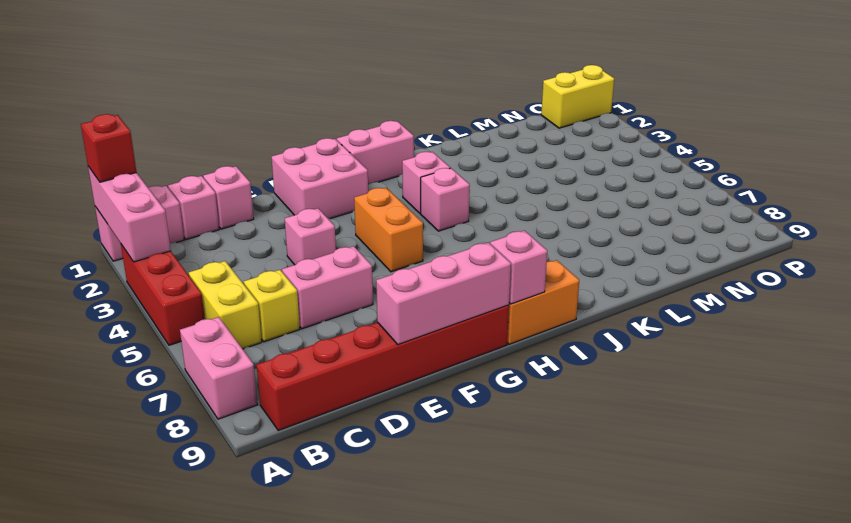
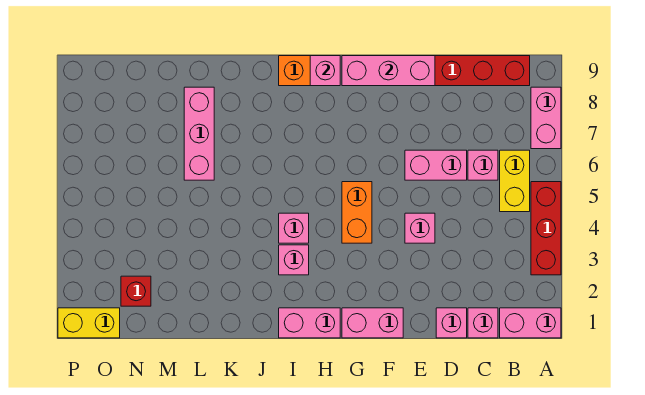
pink 1x3 brick [88,166,171,262] -> pink 1x3 brick moved to [184,87,214,180]
red 1x1 brick [81,114,136,182] -> red 1x1 brick moved to [121,276,151,306]
yellow 1x1 brick [244,270,300,342] -> pink 1x1 brick [468,150,498,180]
pink 2x2 brick [272,138,368,219] -> pink 1x2 brick [342,308,403,338]

